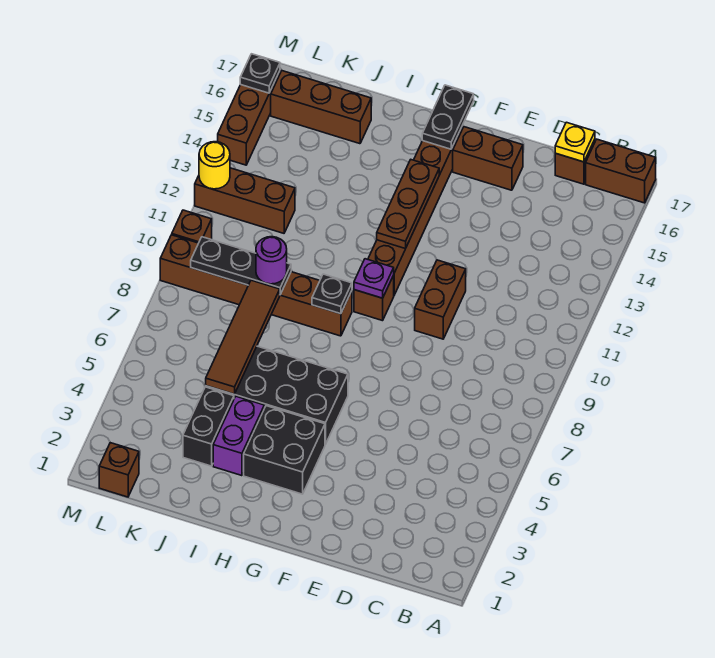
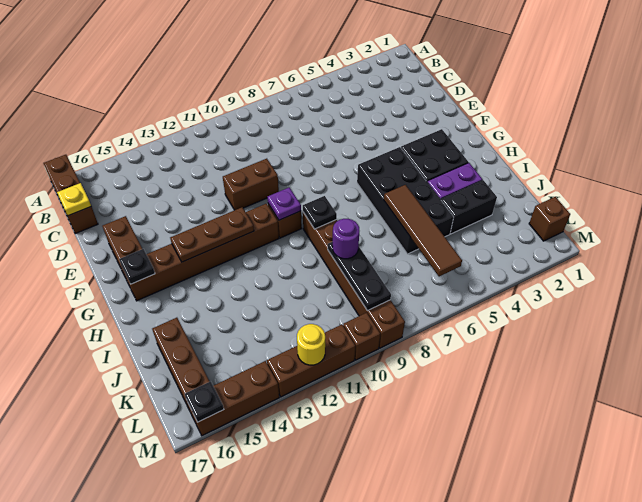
black 1x2 plate [422,85,474,149] -> black 1x1 plate [119,249,155,284]
brown 1x4 tile [206,280,280,394] -> brown 1x4 tile turned to [384,185,462,276]
brown 1x3 brick [195,168,295,233] -> brown 1x3 brick turned to [267,325,355,397]

